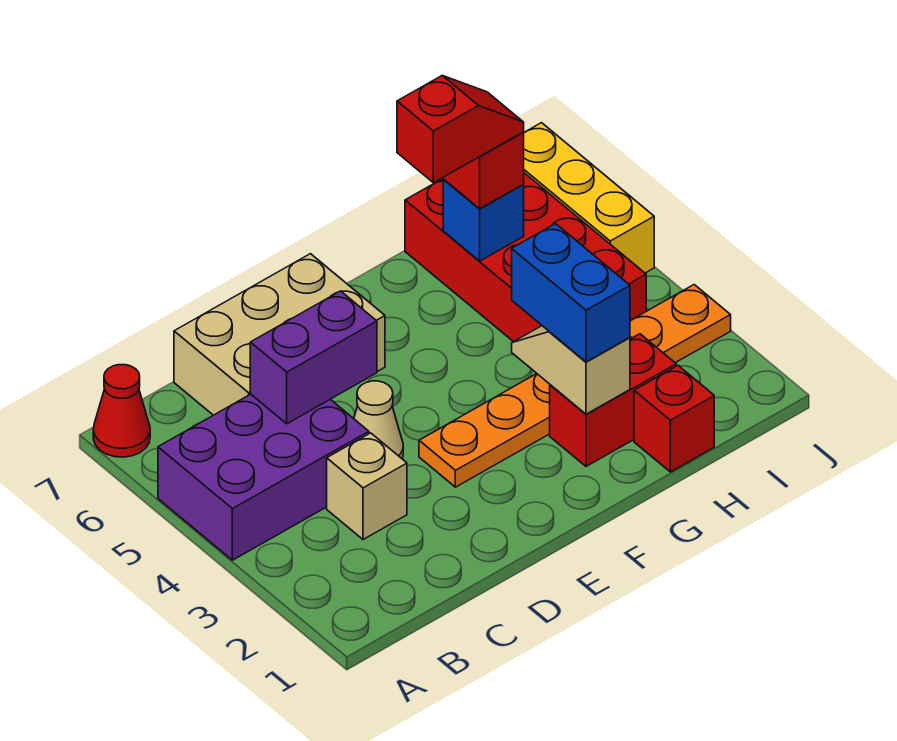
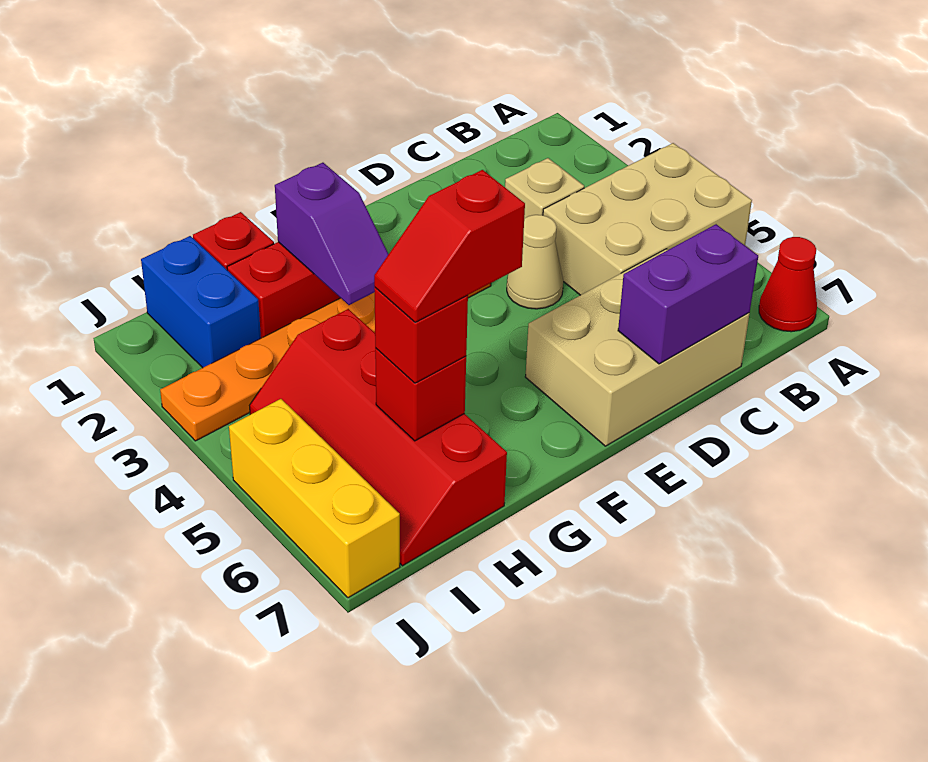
purple 2x3 brick [158,394,369,560] -> tan 2x3 brick [543,143,752,295]
purple 1x2 brick [250,291,377,424] -> purple 1x2 brick moved to [618,224,758,364]
tan 1x2 slope [512,326,630,414] -> purple 1x2 slope [275,163,389,305]
blue 1x2 brick [512,224,630,362] -> blue 1x2 brick moved to [141,236,261,368]
red 2x4 brick [405,173,646,342] -> red 2x4 slope [250,309,507,566]
blue 1x1 brick [443,180,524,261] -> red 1x1 brick [375,348,466,441]

